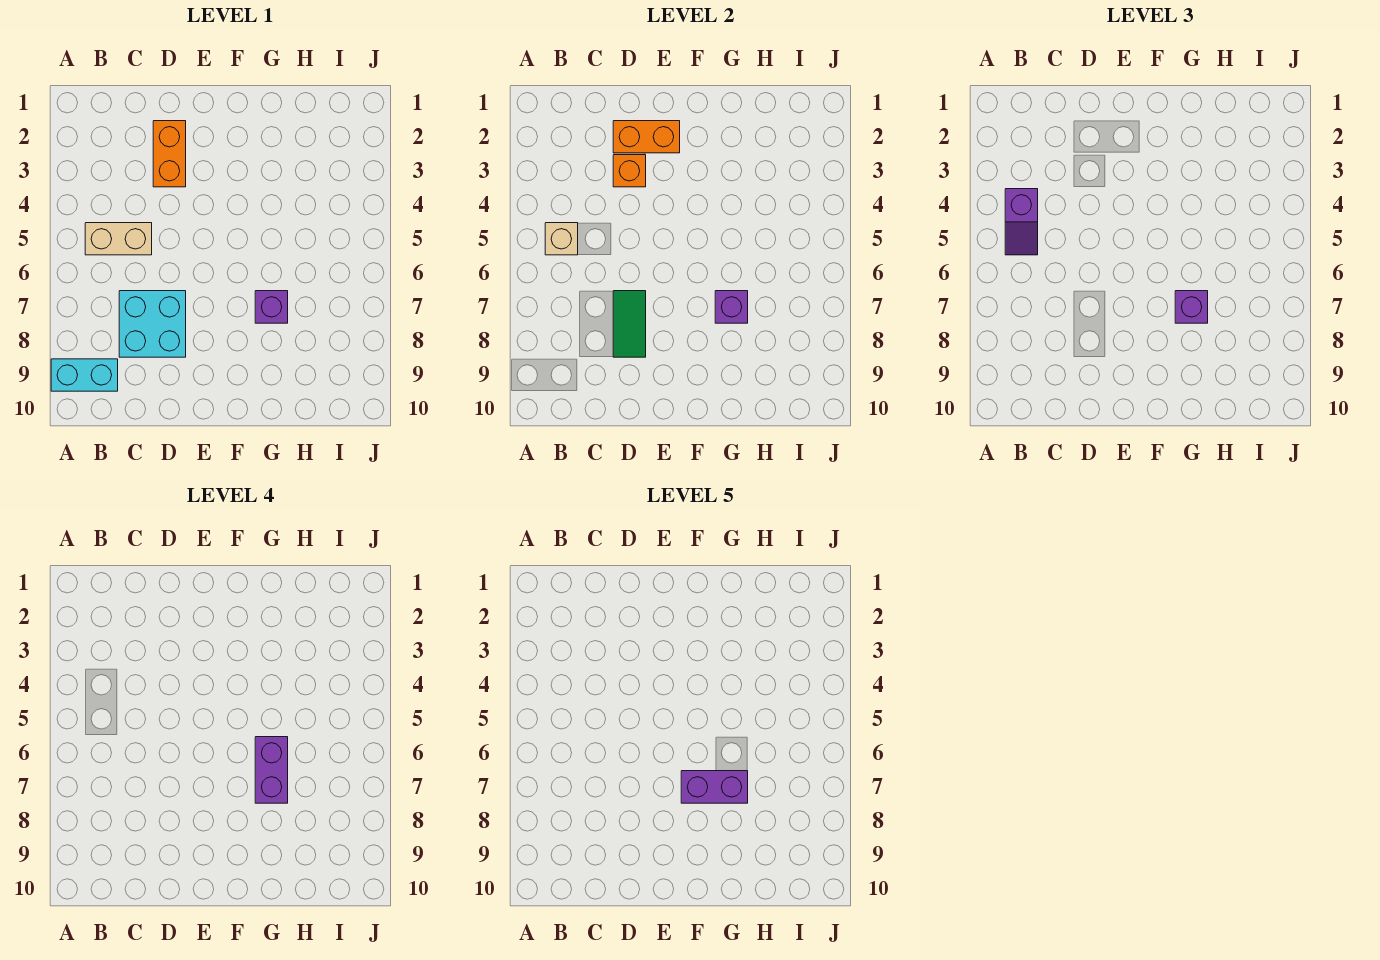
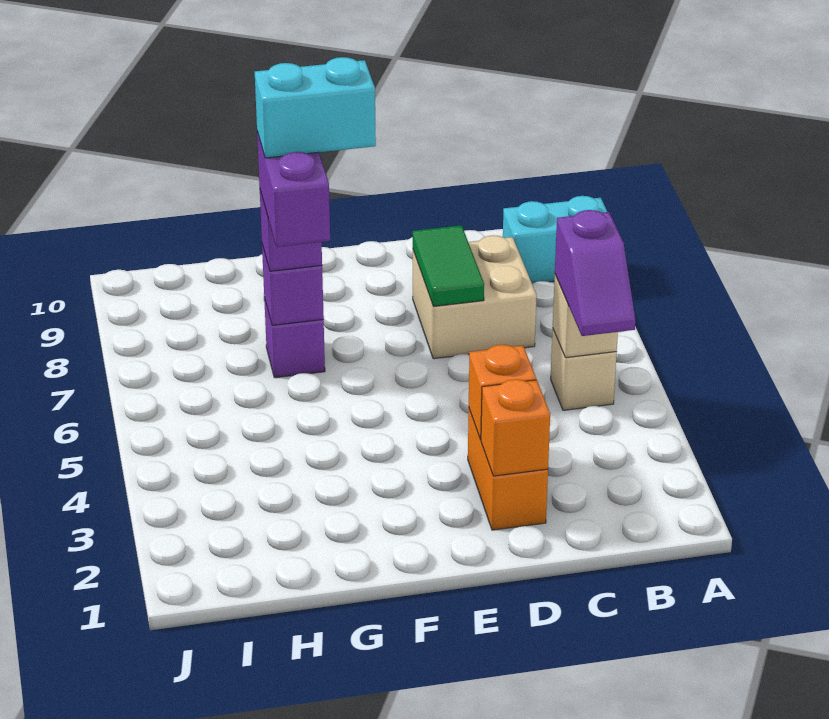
purple 1x2 slope [1005,189,1038,255] -> purple 1x2 slope turned to [555,210,635,336]
tan 1x2 brick [85,223,152,255] -> tan 1x1 brick [551,329,617,410]
cyan 2x2 brick [119,291,186,357] -> tan 2x2 brick [413,235,537,359]
orange 1x2 brick [613,121,680,153] -> orange 1x1 brick [481,379,550,476]
purple 1x2 brick [681,771,748,803] -> cyan 1x2 brick [255,57,376,158]

